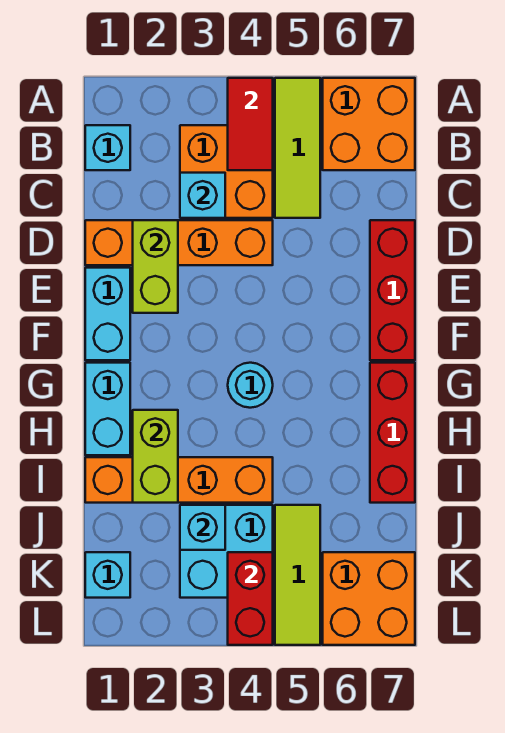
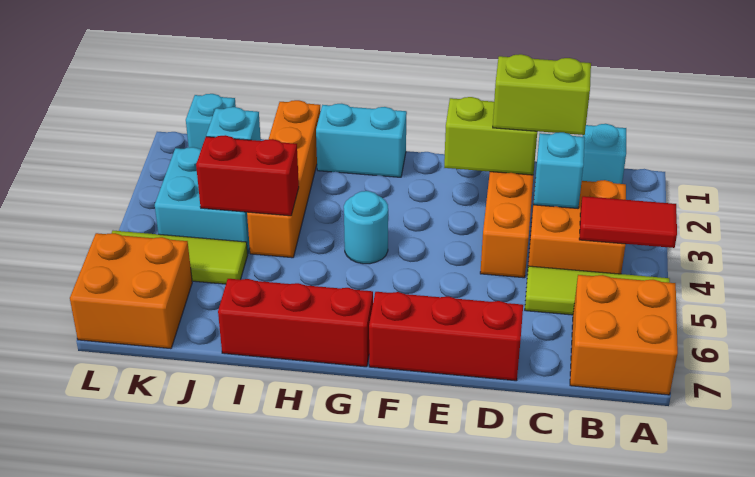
cyan 1x2 brick [85,268,130,360] -> none
lime 1x2 brick [133,410,178,503] -> lime 1x2 brick moved to [493,54,591,135]
red 1x2 brick [228,552,273,645] -> red 1x2 brick moved to [196,135,299,216]

